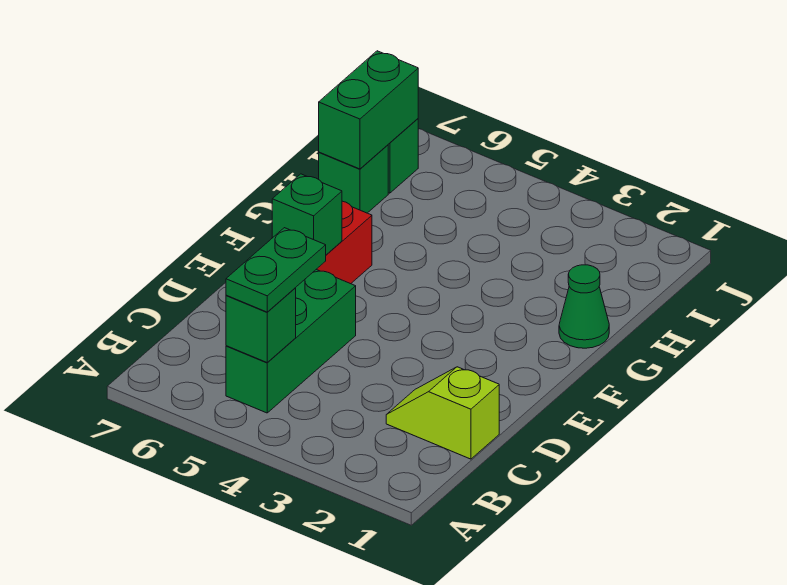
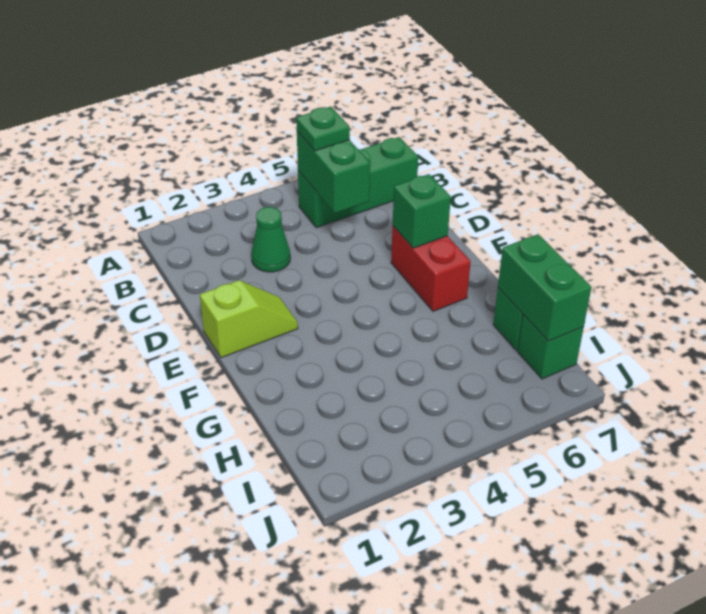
green 1x3 brick [226,270,356,413] -> green 1x3 brick turned to [298,137,418,228]
green 1x1 brick [226,288,296,363] -> green 1x2 brick [297,131,370,213]
green 1x2 plate [226,228,326,312] -> green 1x1 plate [296,107,350,151]
lime 1x2 slope [386,367,499,459] -> lime 1x2 slope moved to [200,280,298,358]
green 1x1 cone [559,265,609,348] -> green 1x1 cone moved to [251,207,290,272]

